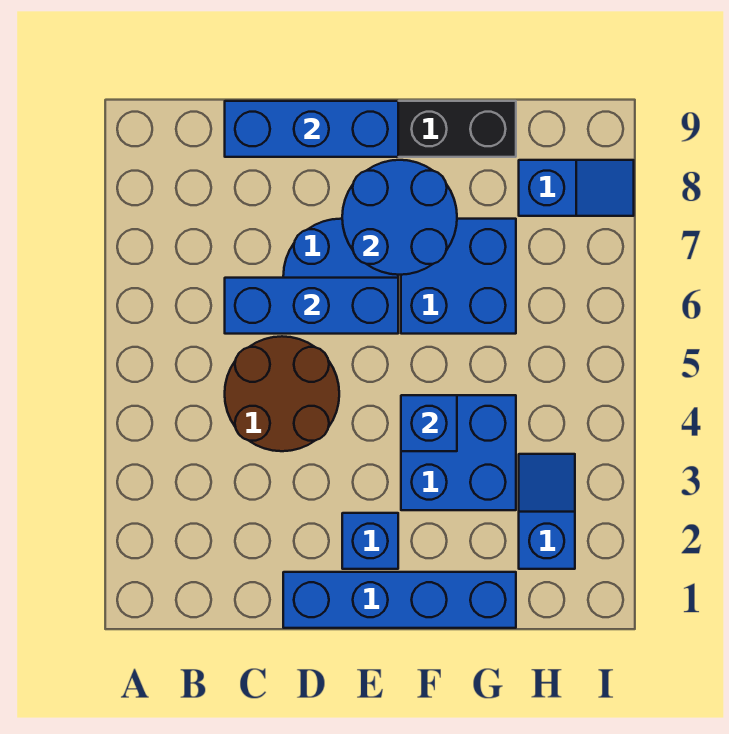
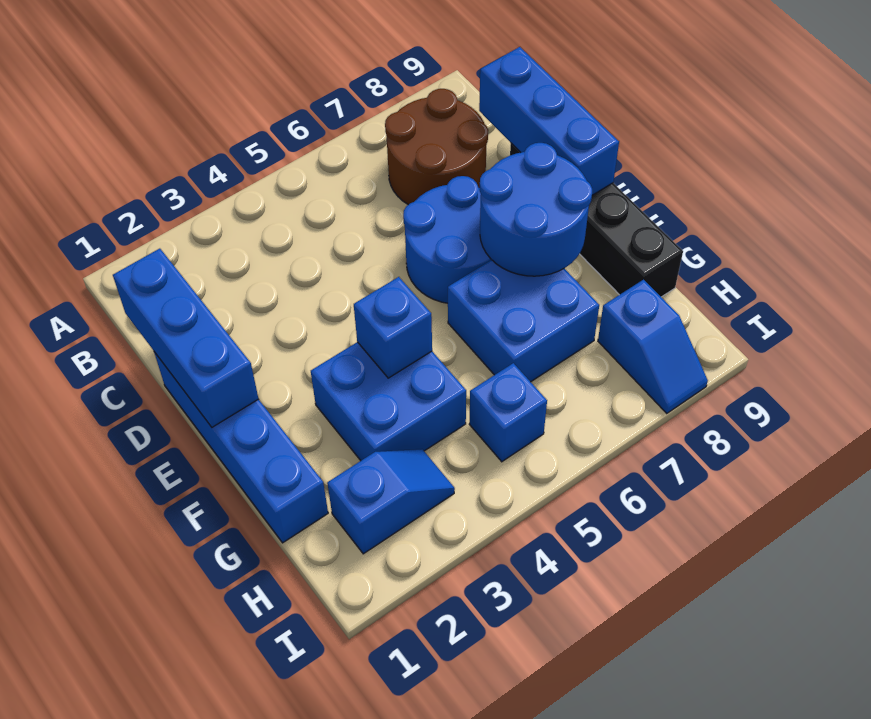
brown 2x2 round brick [225,336,339,451] -> brown 2x2 round brick moved to [385,89,488,205]
blue 1x3 brick [225,278,398,334] -> blue 1x3 brick moved to [113,249,259,427]
blue 1x1 brick [342,513,398,569] -> blue 1x1 brick moved to [469,363,547,462]

